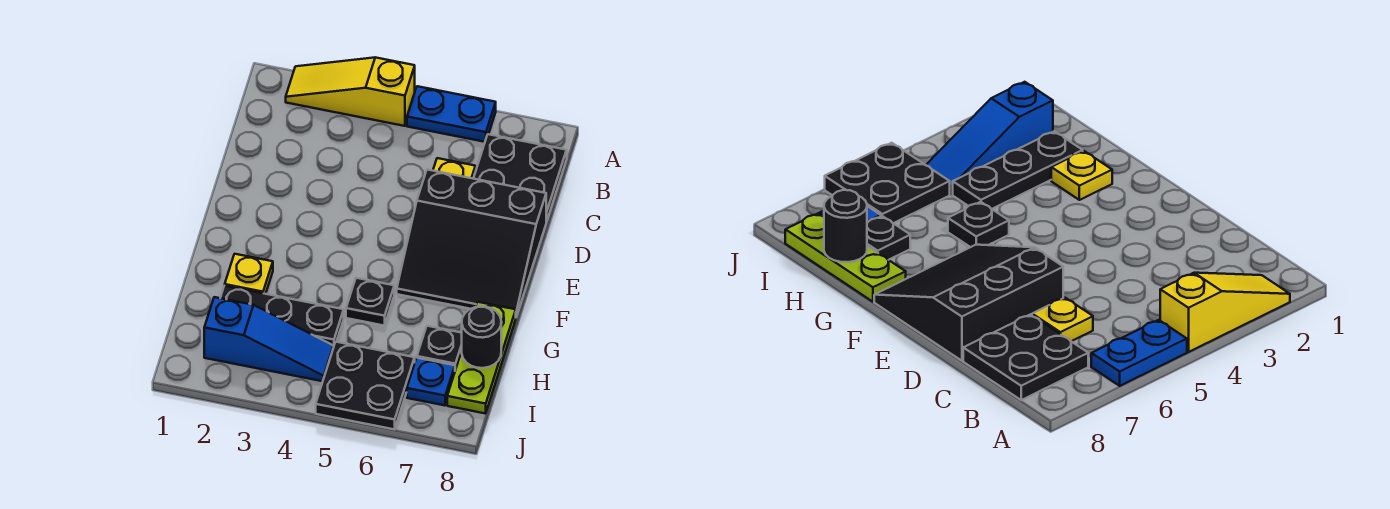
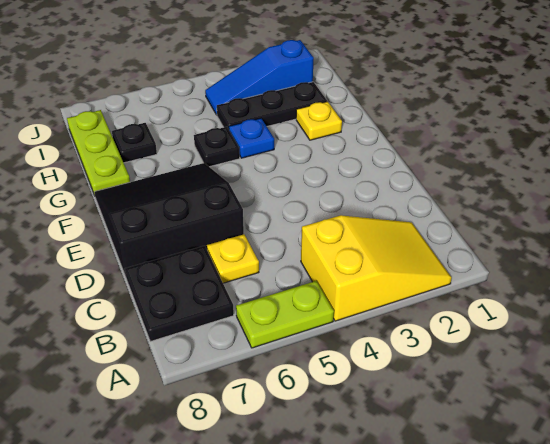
yellow 1x3 slope [286,57,415,126] -> yellow 2x3 slope [301,215,452,321]
blue 1x2 plate [407,86,496,142] -> lime 1x2 plate [236,281,334,348]
black 1x1 round brick [462,306,501,368] -> none
black 2x2 plate [316,342,415,429] -> none
blue 1x1 plate [407,358,455,405] -> blue 1x1 plate moved to [229,118,274,158]

